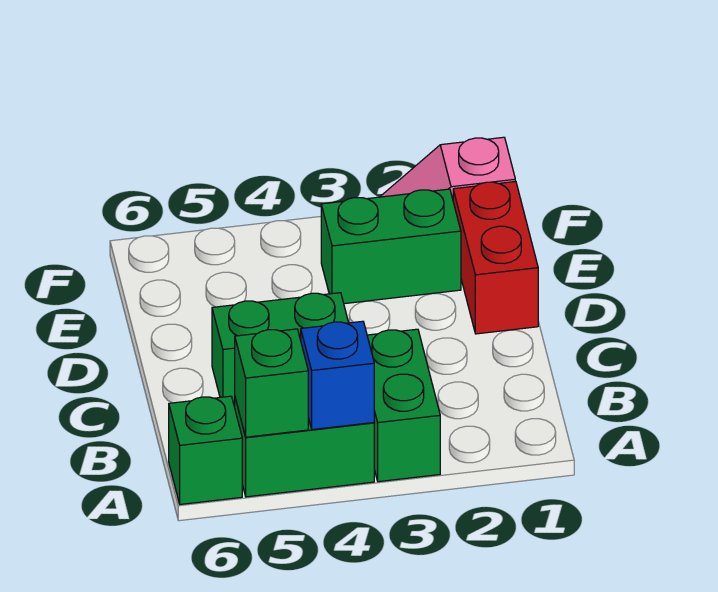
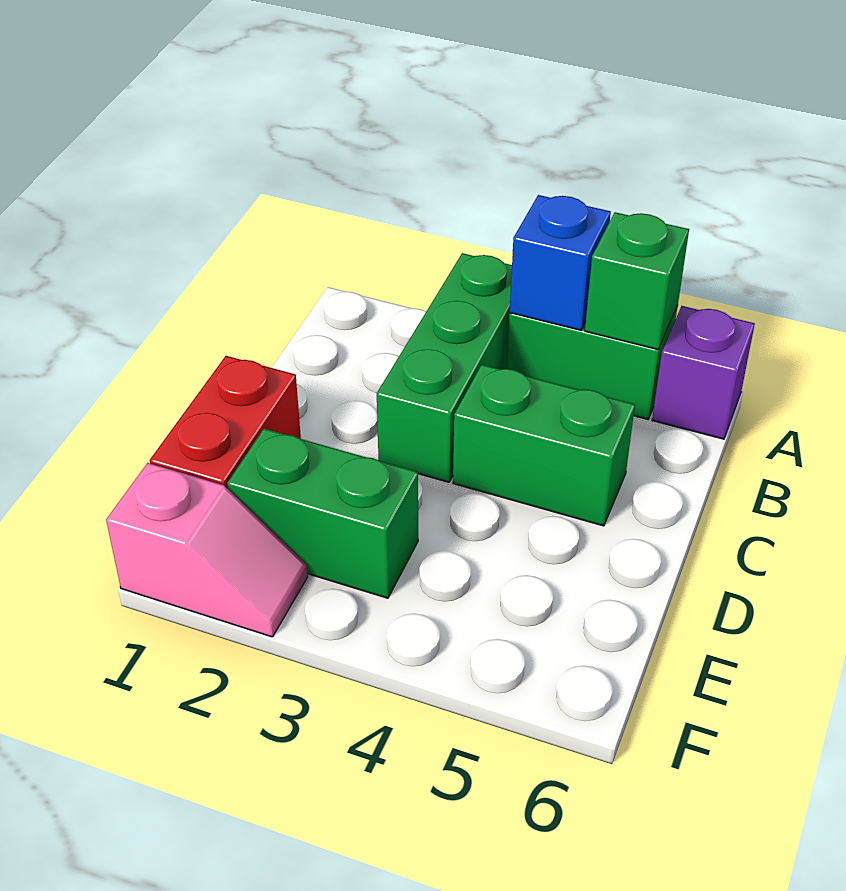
green 1x2 brick [367,329,440,482] -> green 1x3 brick [377,253,512,482]
green 1x1 brick [169,396,242,504] -> purple 1x1 brick [652,306,755,439]

